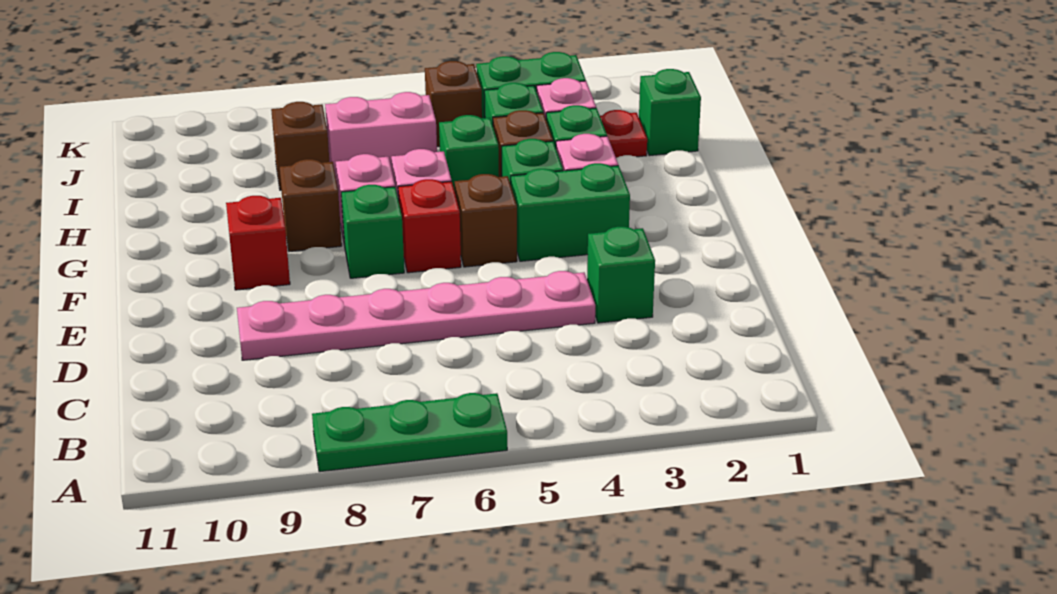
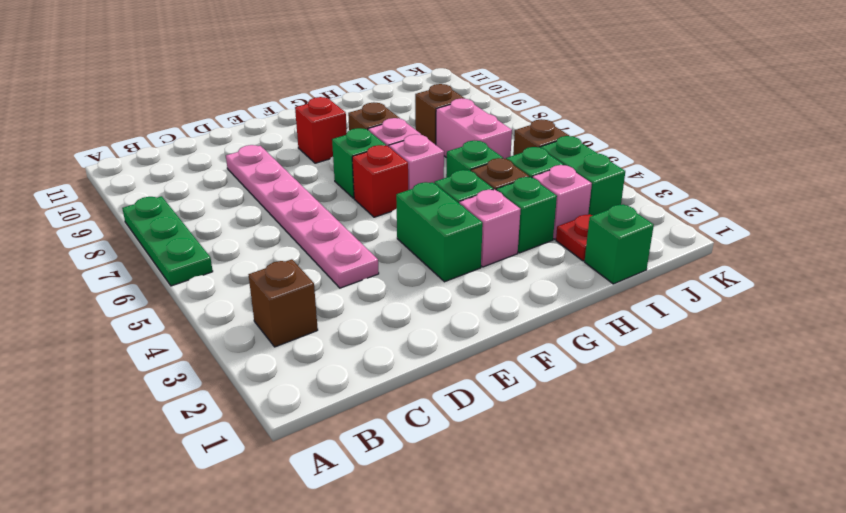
green 1x1 brick [587,227,655,323] -> none
brown 1x1 brick [455,174,517,267] -> brown 1x1 brick moved to [249,259,318,347]

